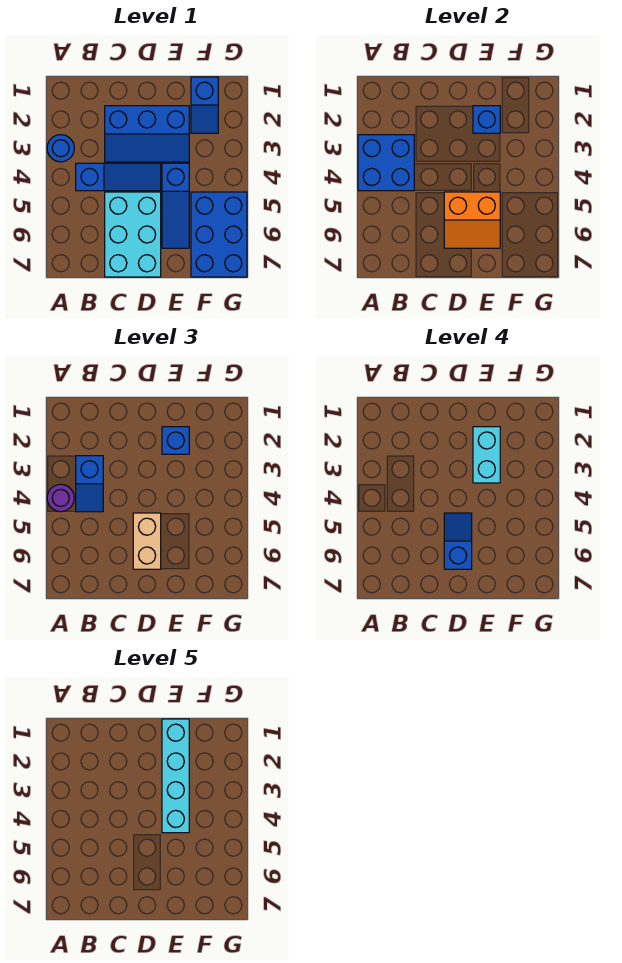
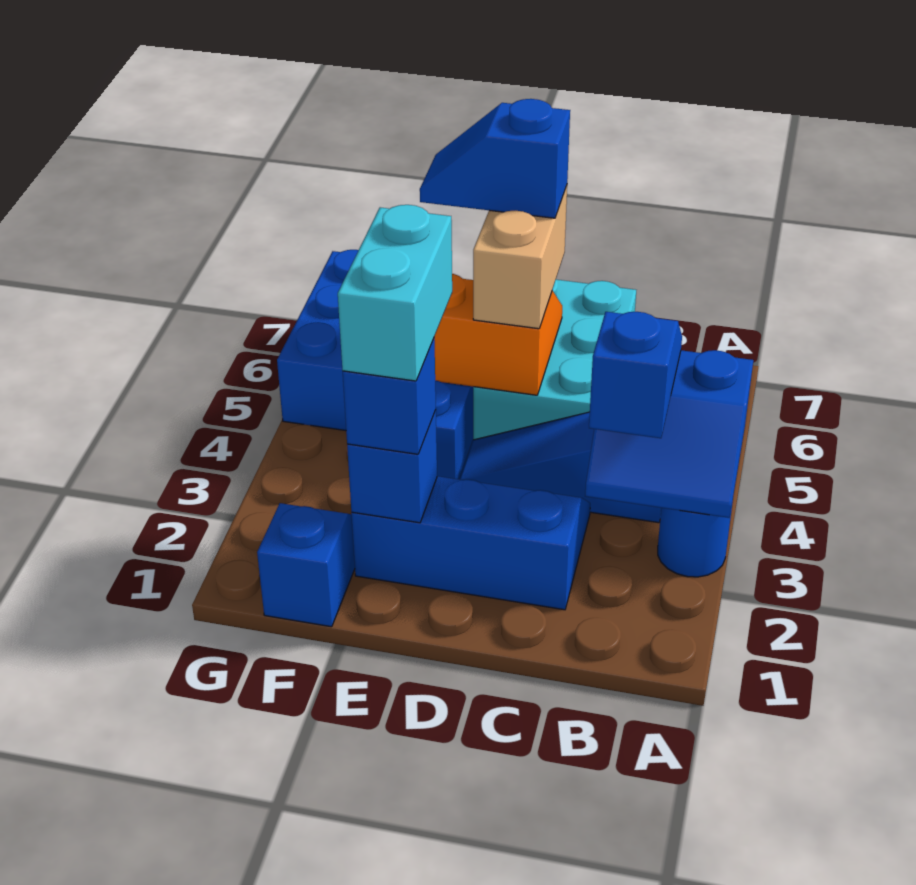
blue 2x2 brick [358,135,414,191] -> blue 2x2 slope [585,350,753,518]
purple 1x1 round brick [47,484,74,512] -> none
blue 1x2 slope [444,513,472,569] -> blue 1x2 slope turned to [420,99,570,218]
cyan 1x4 brick [162,719,189,833] -> none

